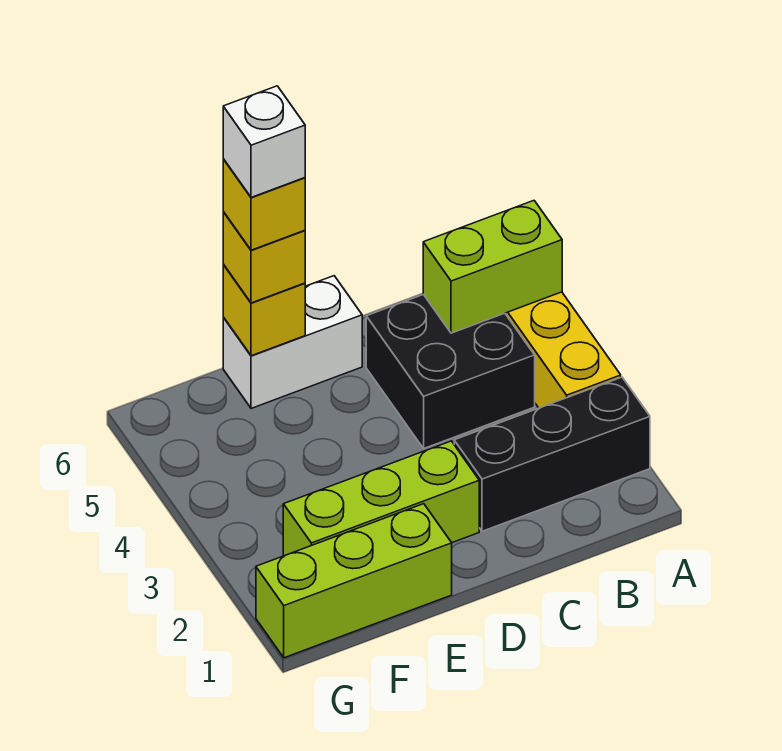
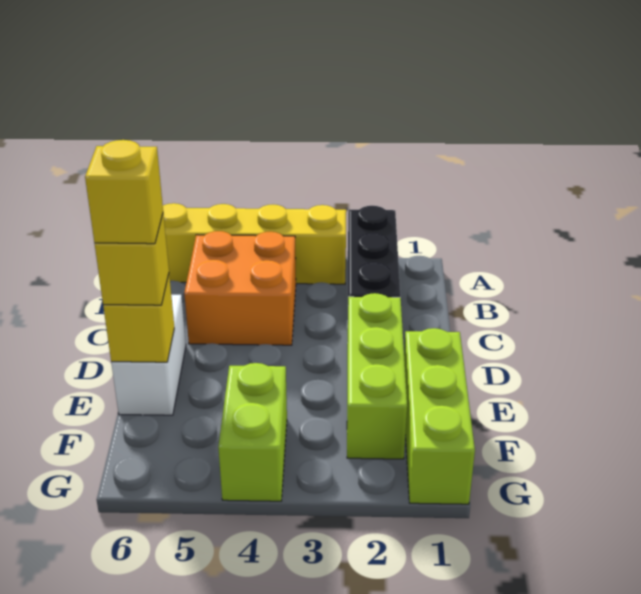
lime 1x2 brick [423,201,562,333] -> lime 1x2 brick moved to [218,363,287,501]
black 2x2 brick [366,295,535,448] -> orange 2x2 brick [184,231,296,345]
white 1x1 brick [223,86,305,197] -> none

